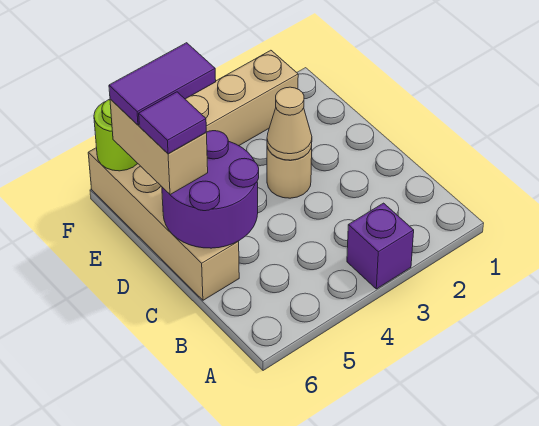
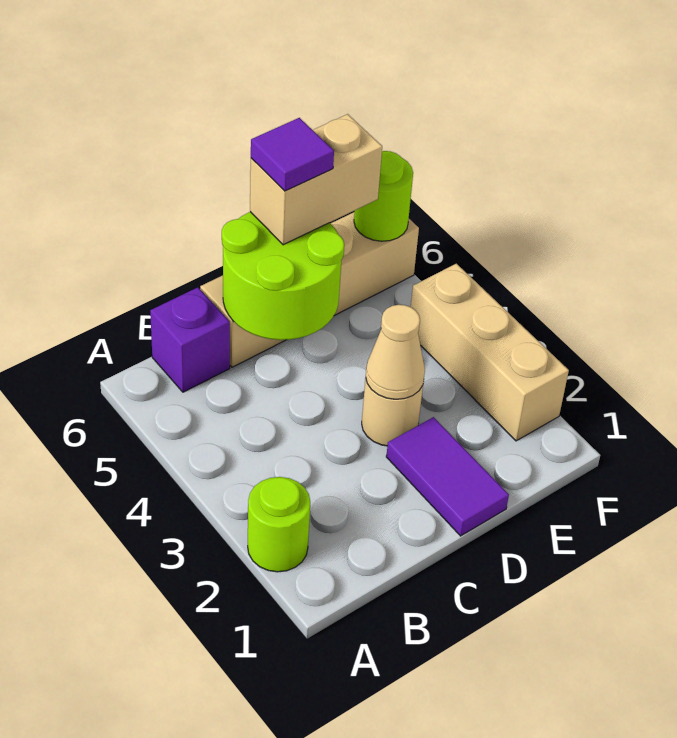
none -> lime 1x1 round brick [248,477,310,572]
purple 1x1 brick [347,203,414,289] -> purple 1x1 brick moved to [150,287,230,392]
purple 2x2 round brick [162,131,259,248] -> lime 2x2 round brick [222,212,344,340]
purple 1x2 tile [109,43,216,125] -> purple 1x2 tile moved to [386,417,509,536]

